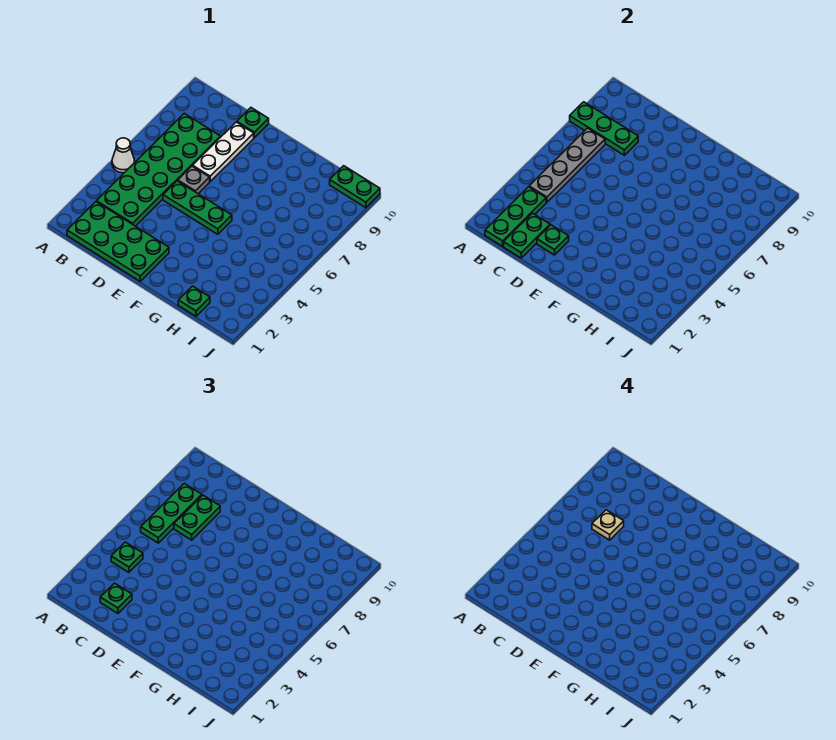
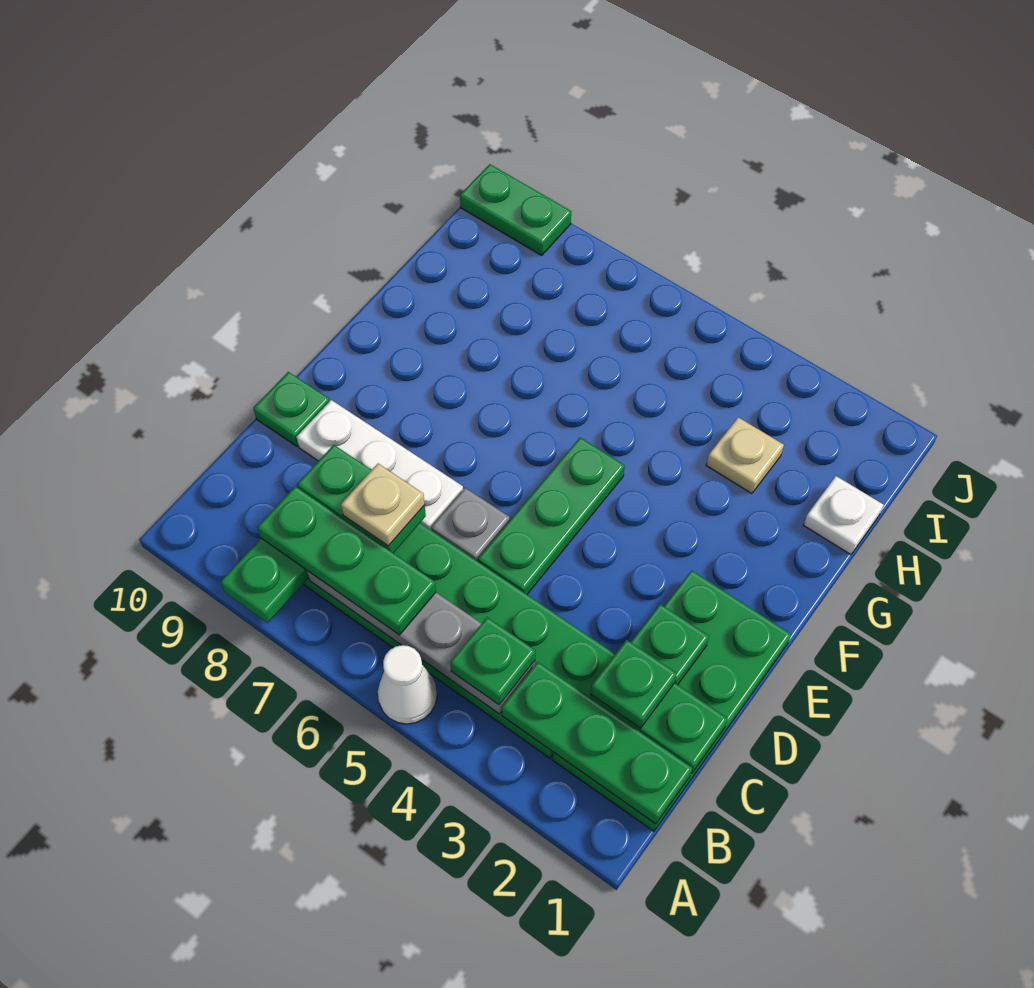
green 1x1 plate [178,286,210,316] -> white 1x1 plate [804,476,883,555]
none -> tan 1x1 plate [706,417,784,494]
green 1x2 plate [330,166,380,208] -> green 1x2 plate turned to [460,164,571,255]

